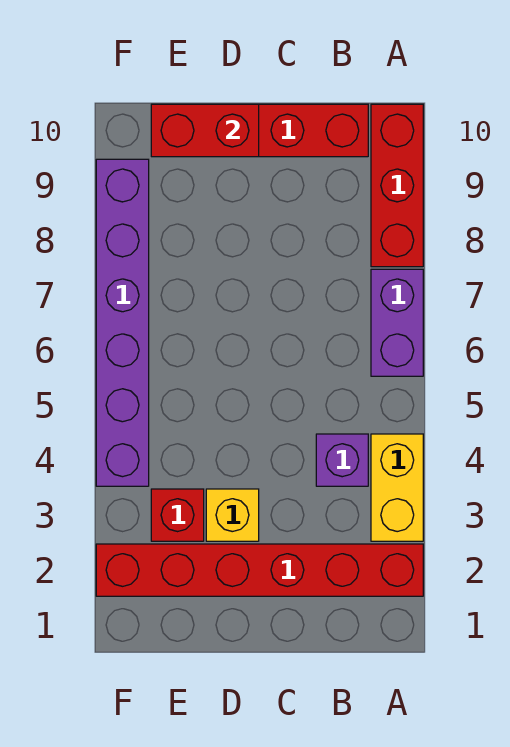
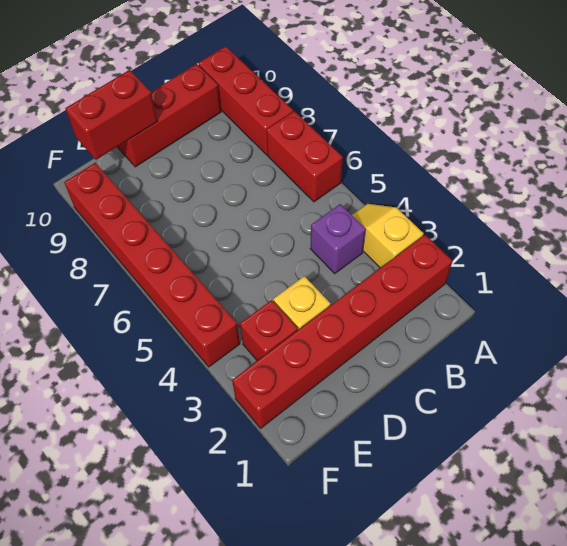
yellow 1x2 brick [371,434,423,541] -> yellow 1x2 slope [352,204,424,268]
purple 1x2 brick [371,269,423,376] -> red 1x2 brick [266,111,343,202]
purple 1x6 brick [96,159,149,486] -> red 1x6 brick [64,163,240,367]

